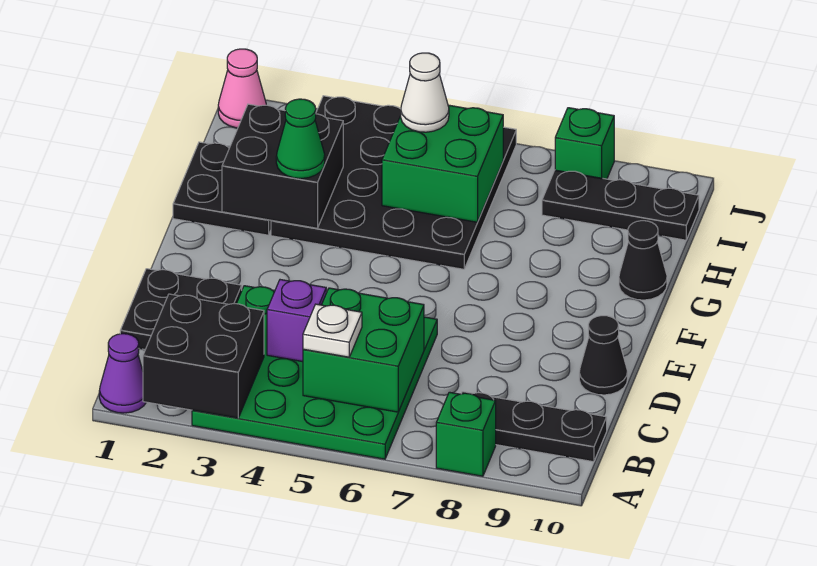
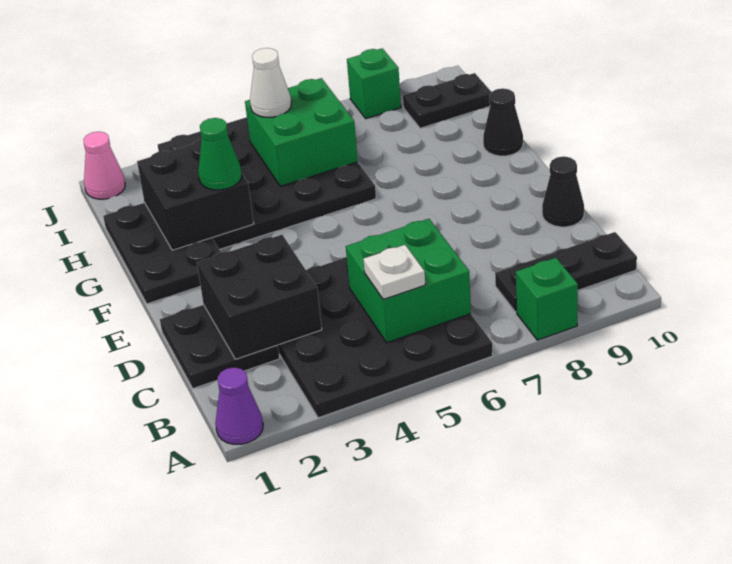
black 2x2 brick [143,294,264,418] -> black 2x2 brick moved to [197,235,322,359]
green 4x4 plate [192,286,437,459] -> black 4x4 plate [278,257,493,418]
purple 1x1 brick [267,280,326,362] -> none
black 2x2 plate [173,142,271,235] -> black 2x3 plate [103,203,221,304]
black 1x3 plate [542,170,699,240] -> black 1x2 plate [403,73,491,128]

